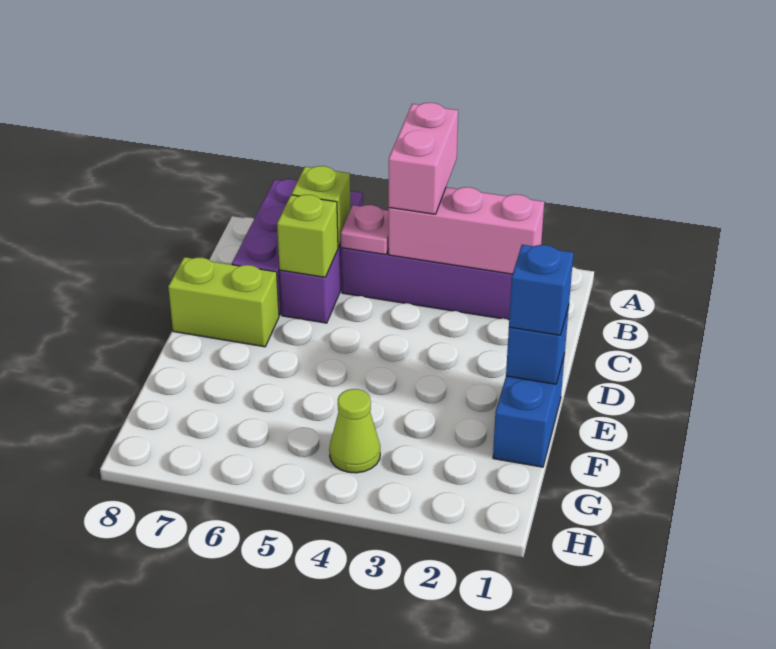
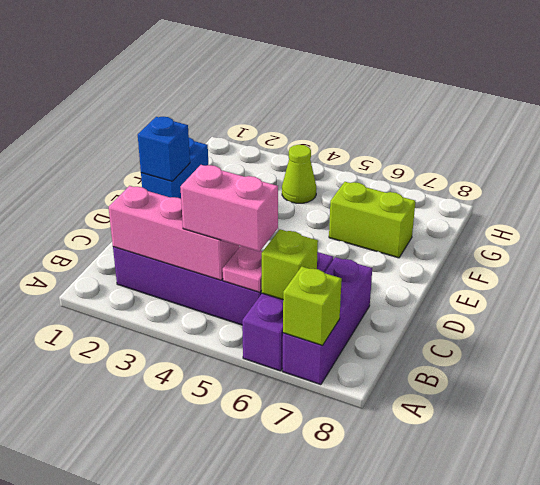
pink 1x2 brick [389,103,458,214] -> pink 1x2 brick turned to [180,165,278,252]
lime 1x1 brick [277,195,338,277] -> lime 1x1 brick moved to [283,267,342,345]
lime 1x2 brick [168,257,279,347] -> lime 1x2 brick moved to [329,182,415,258]
blue 1x1 brick [509,245,573,335] -> none

